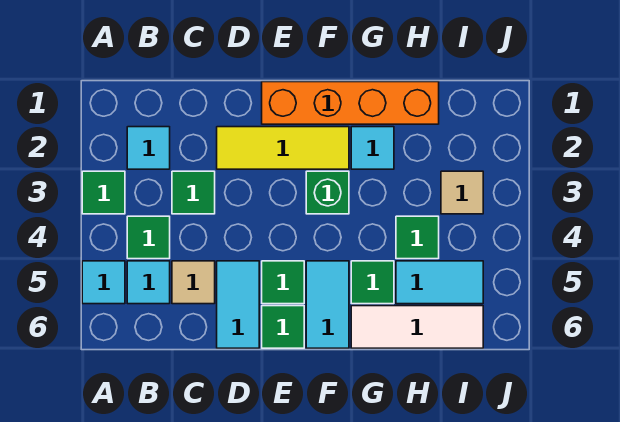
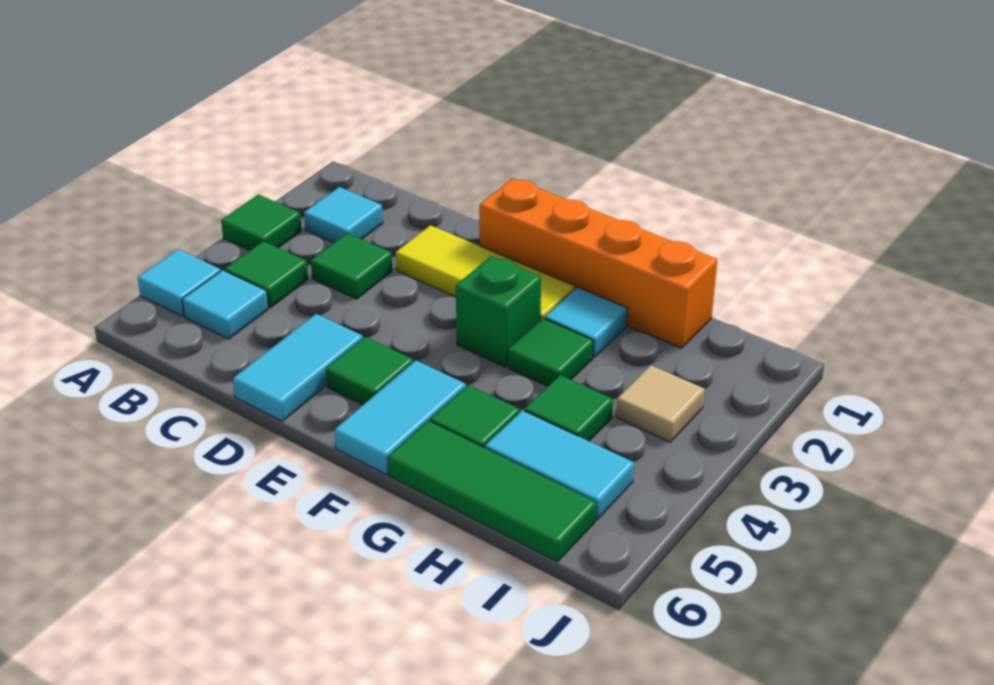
tan 1x1 tile [172,261,215,304] -> none
green 1x1 tile [262,306,304,348] -> green 1x1 tile moved to [508,318,593,386]
white 1x3 tile [351,306,483,348] -> green 1x3 tile [388,421,596,562]

